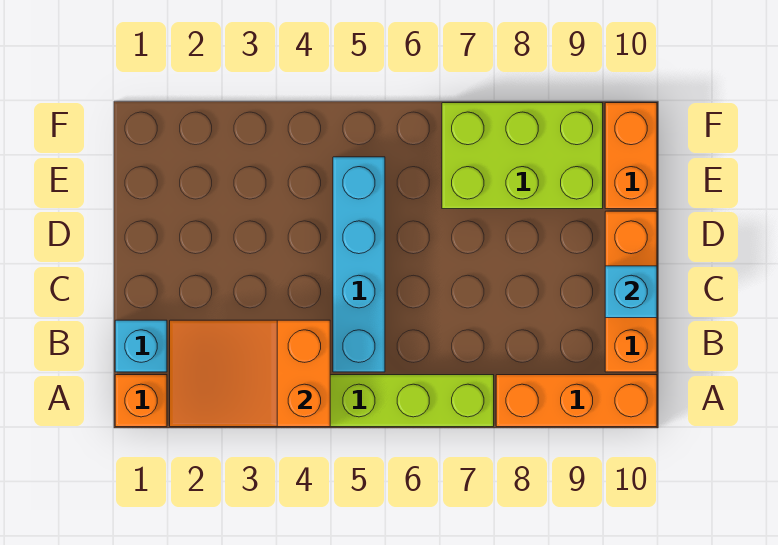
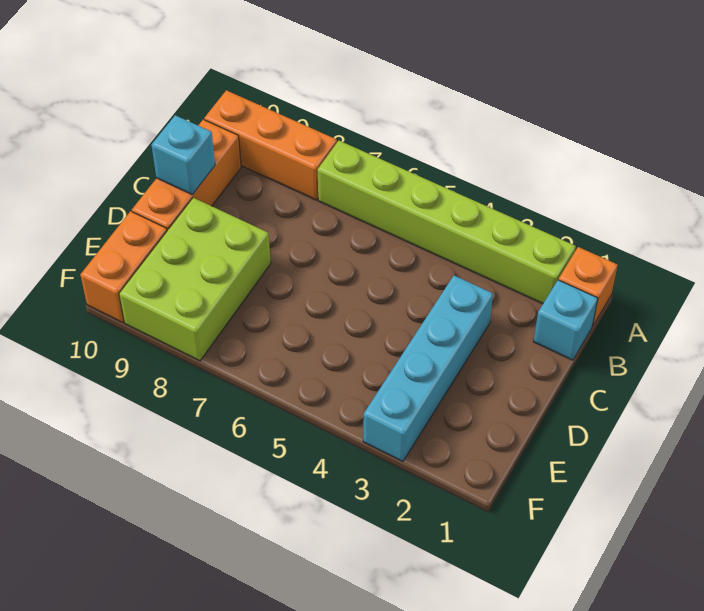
orange 2x3 slope [170,320,330,427] -> none
cyan 1x4 brick [333,157,385,372] -> cyan 1x4 brick moved to [363,276,493,461]
lime 2x3 brick [442,103,603,209] -> lime 2x3 brick turned to [119,198,271,361]

